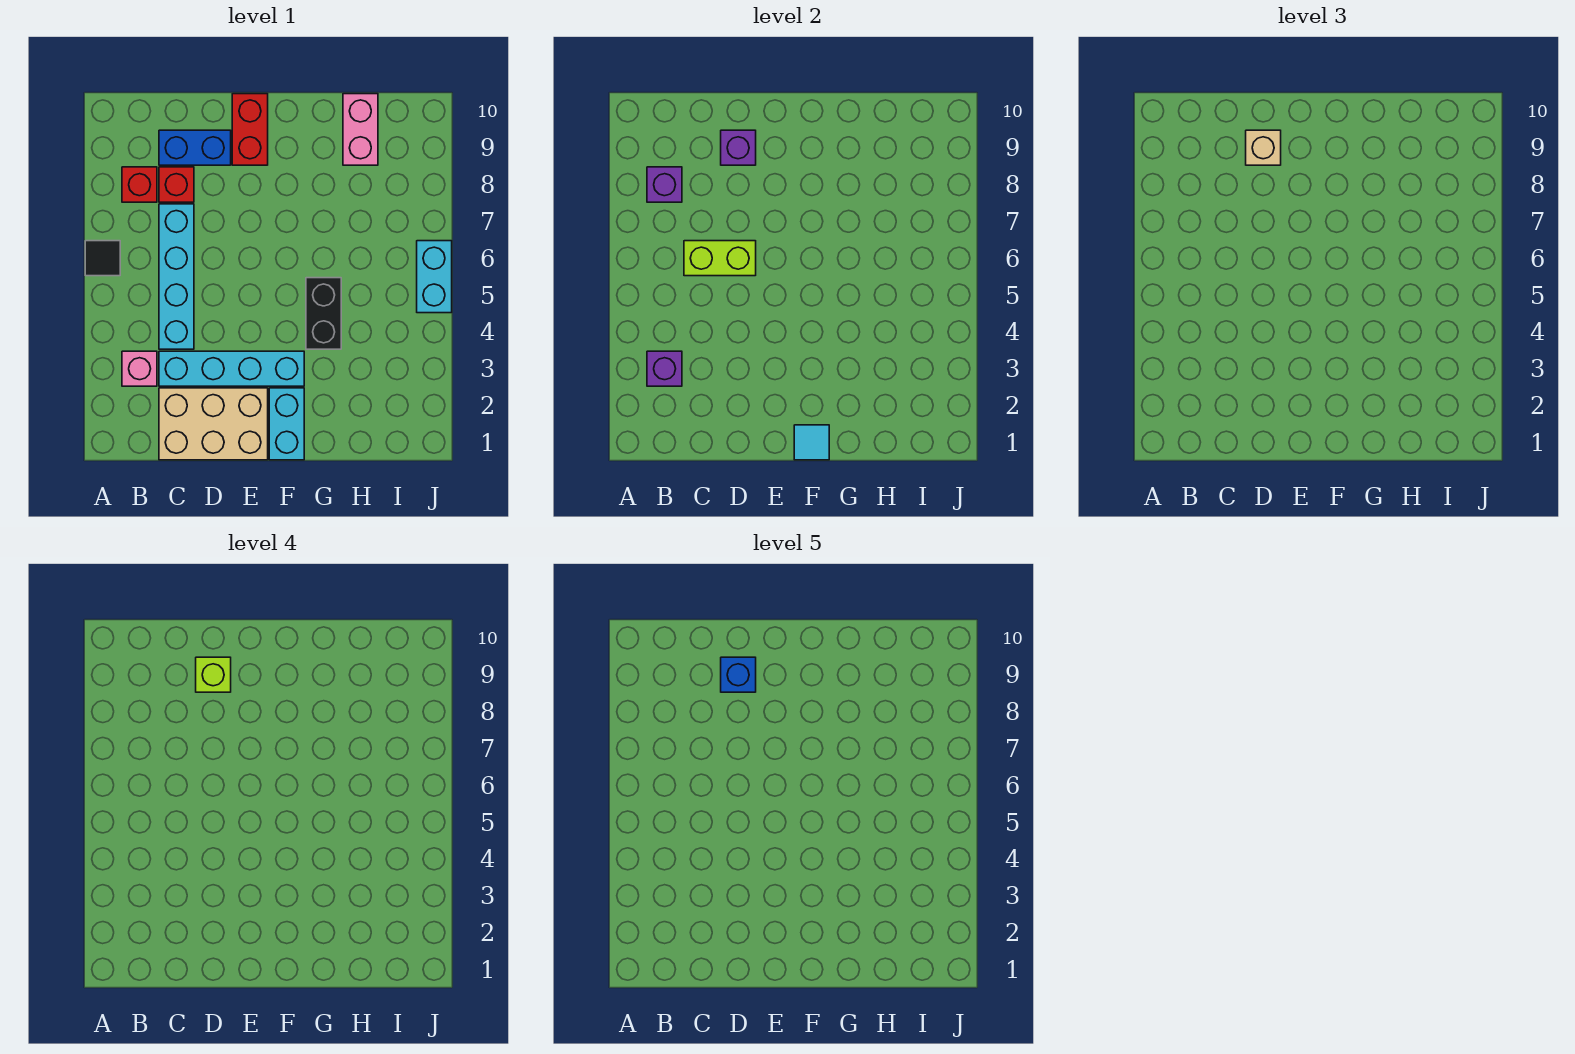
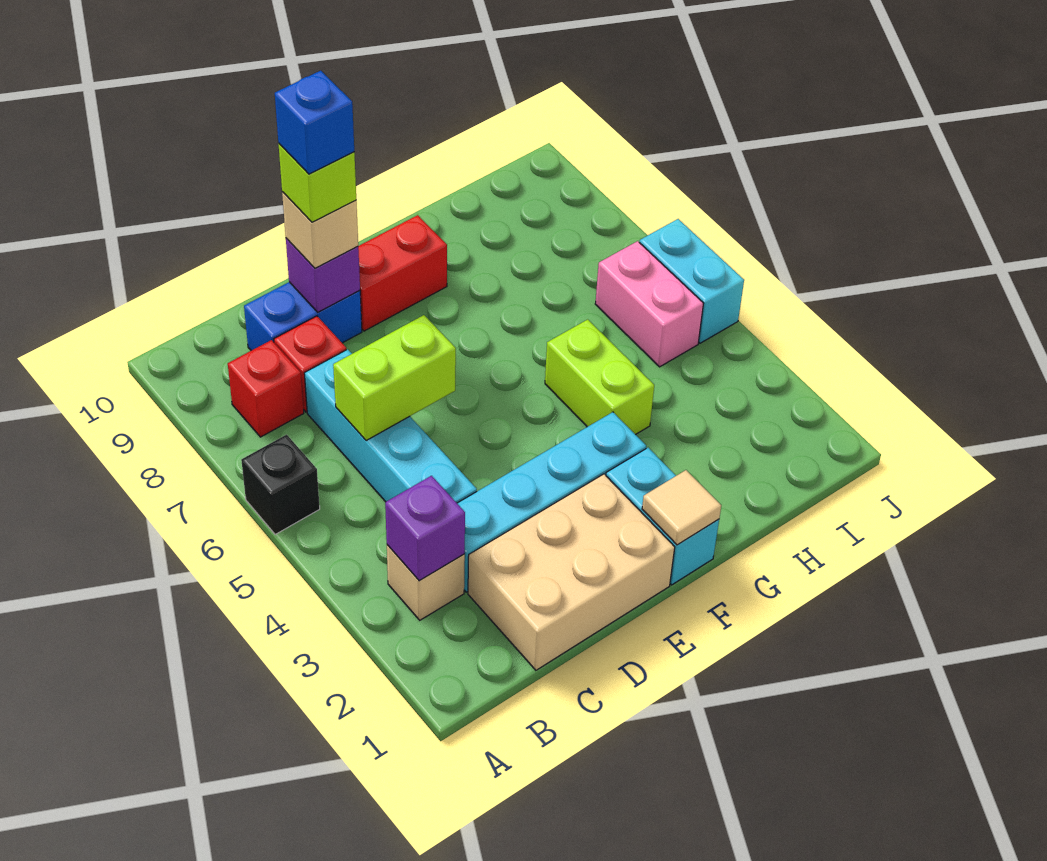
black 1x1 tile [85,241,120,276] -> black 1x1 brick [241,435,320,535]
pink 1x1 brick [122,351,157,386] -> tan 1x1 brick [387,545,465,620]
purple 1x1 brick [647,167,682,202] -> none
red 1x2 brick [232,94,268,165] -> red 1x2 brick turned to [358,215,447,331]
cyan 1x1 tile [794,425,829,460] -> tan 1x1 tile [642,470,721,545]
black 1x2 brick [306,278,341,349] -> lime 1x2 brick [545,319,654,435]
pink 1x2 brick [343,94,378,165] -> pink 1x2 brick moved to [595,241,704,367]

